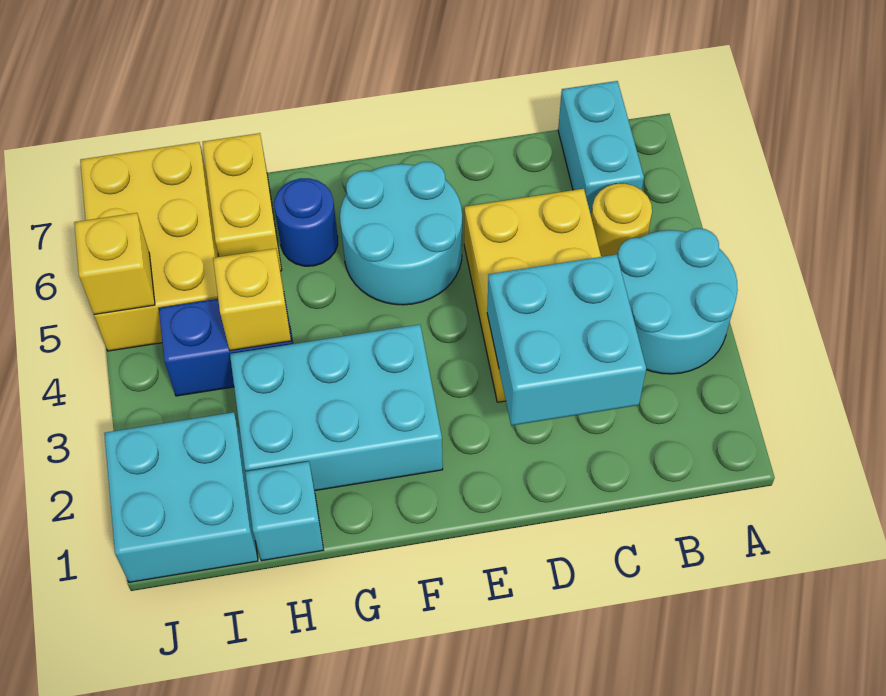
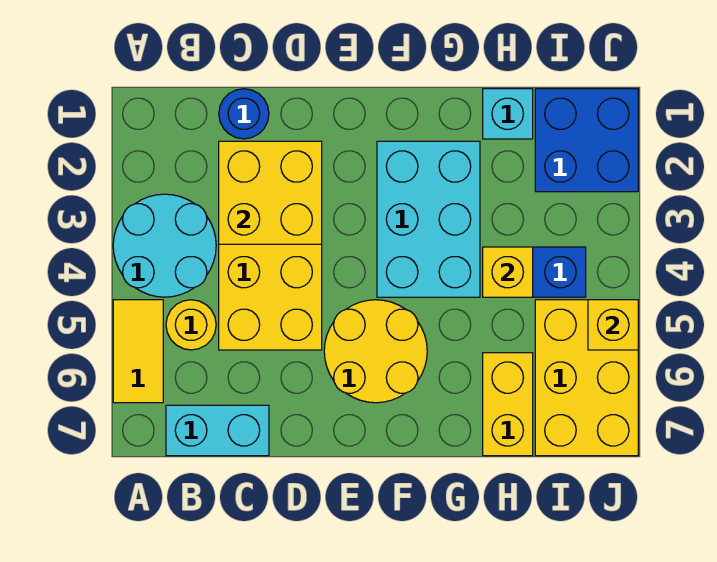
none -> yellow 1x2 tile [113,300,163,403]
cyan 1x2 brick [558,81,644,214] -> cyan 1x2 brick turned to [166,405,269,456]
cyan 2x2 brick [487,254,646,426] -> yellow 2x2 brick [219,141,322,244]
cyan 2x2 round brick [340,162,462,305] -> yellow 2x2 round brick [324,300,427,403]
cyan 2x3 brick [230,324,443,491] -> cyan 2x3 brick turned to [377,141,480,297]
blue 1x1 round brick [274,178,338,266] -> blue 1x1 round brick moved to [219,89,269,139]
cyan 2x2 brick [104,412,258,582] -> blue 2x2 brick [535,89,638,192]

